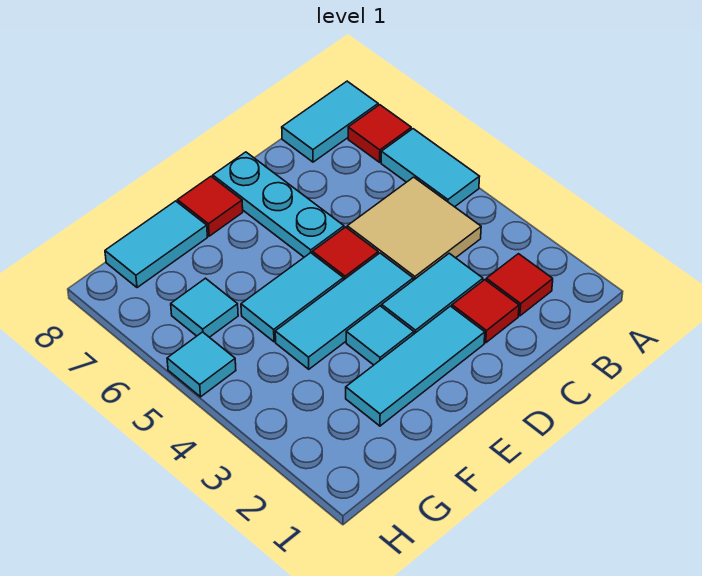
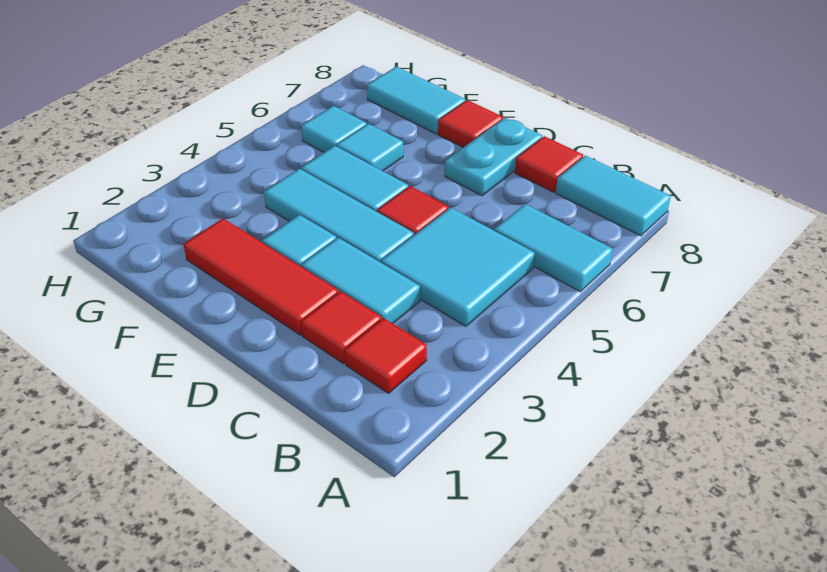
cyan 1x2 tile [381,129,480,207] -> cyan 1x2 tile turned to [494,204,613,292]
red 1x1 tile [348,105,411,162] -> red 1x1 tile moved to [515,136,583,192]
tan 2x2 tile [347,177,481,280] -> cyan 2x2 tile [381,208,535,326]
cyan 1x3 tile [346,306,485,426] -> red 1x3 tile [184,218,338,335]
cyan 1x3 plate [213,152,344,257] -> cyan 1x2 plate [445,118,542,196]
cyan 1x1 tile [167,332,236,397] -> cyan 1x1 tile moved to [336,124,403,171]

